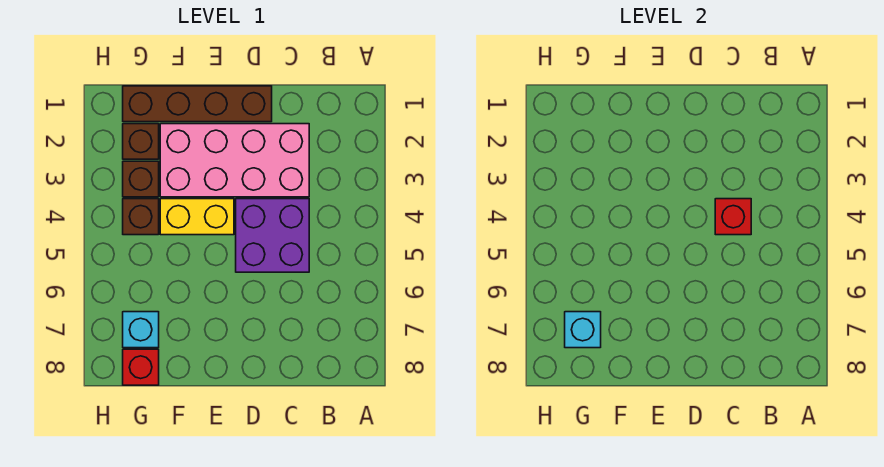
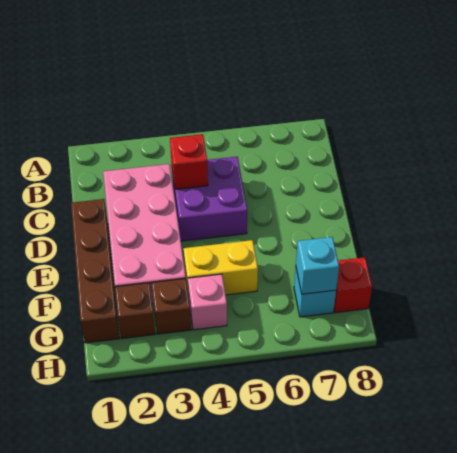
yellow 1x2 brick [160,199,234,235] -> yellow 1x2 brick turned to [183,240,258,296]
brown 1x1 brick [123,199,159,235] -> pink 1x1 brick [188,274,227,330]

